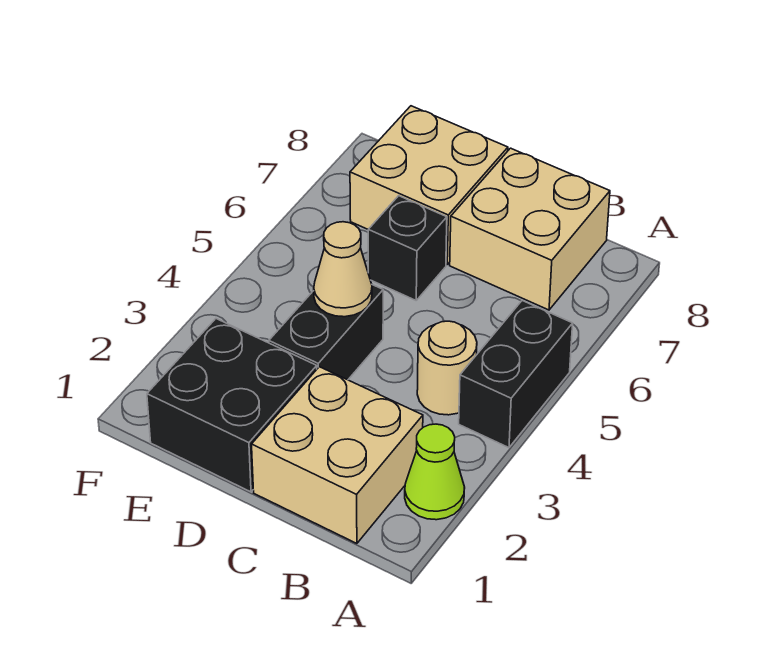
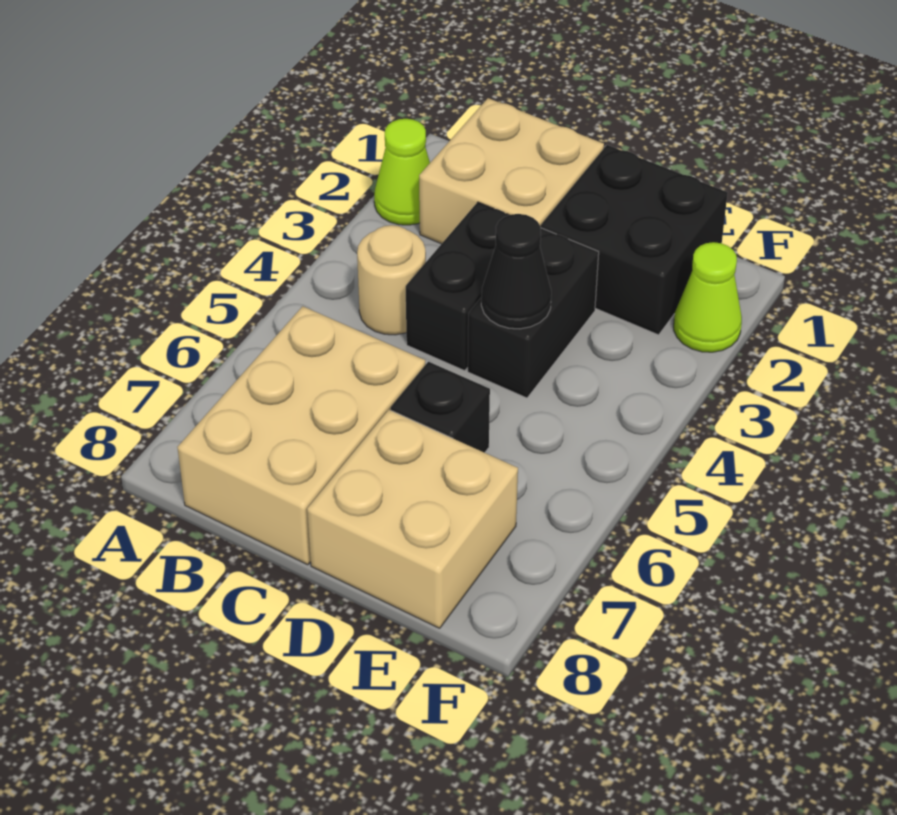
black 1x2 brick [459,301,573,448] -> black 1x2 brick moved to [406,202,508,371]
tan 2x2 brick [450,148,610,310] -> tan 2x3 brick [177,306,425,565]
tan 1x1 cone [314,222,372,317] -> black 1x1 cone [481,214,551,329]
none -> lime 1x1 cone [674,242,742,352]

